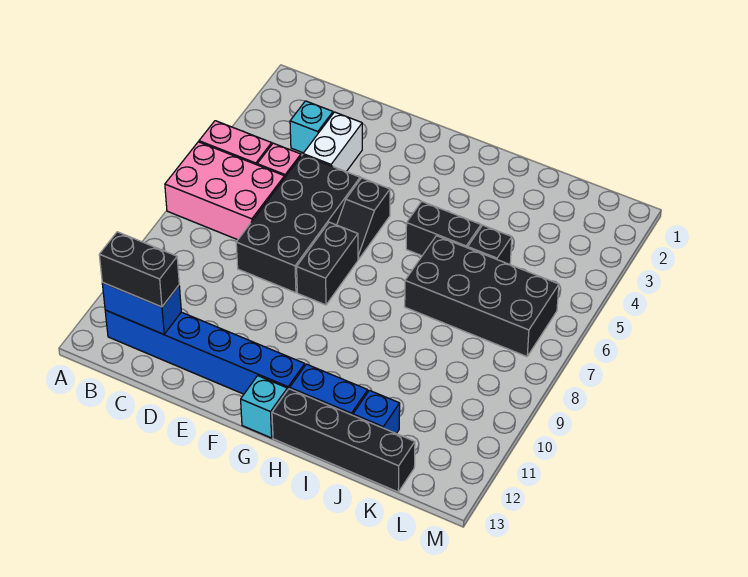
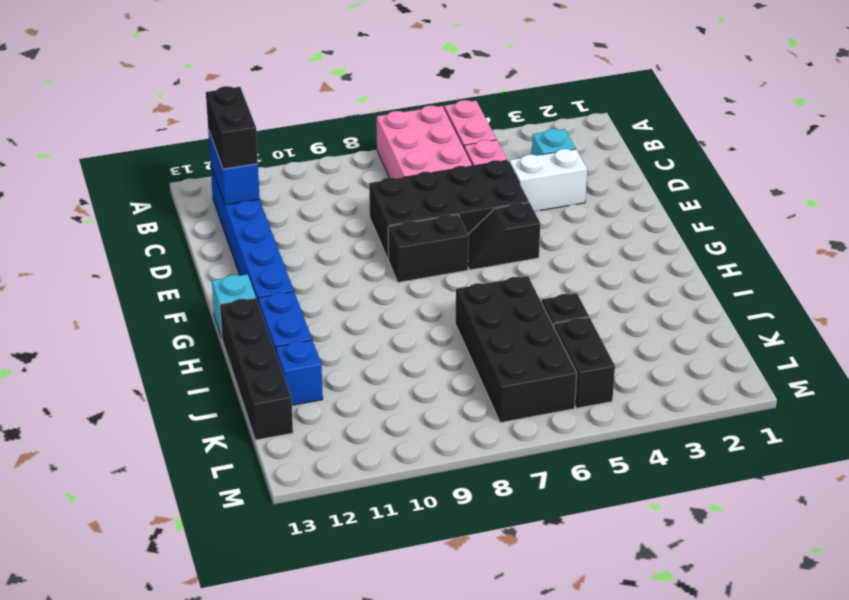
black 1x2 brick [406,201,481,256] -> black 1x2 brick moved to [554,317,615,408]

